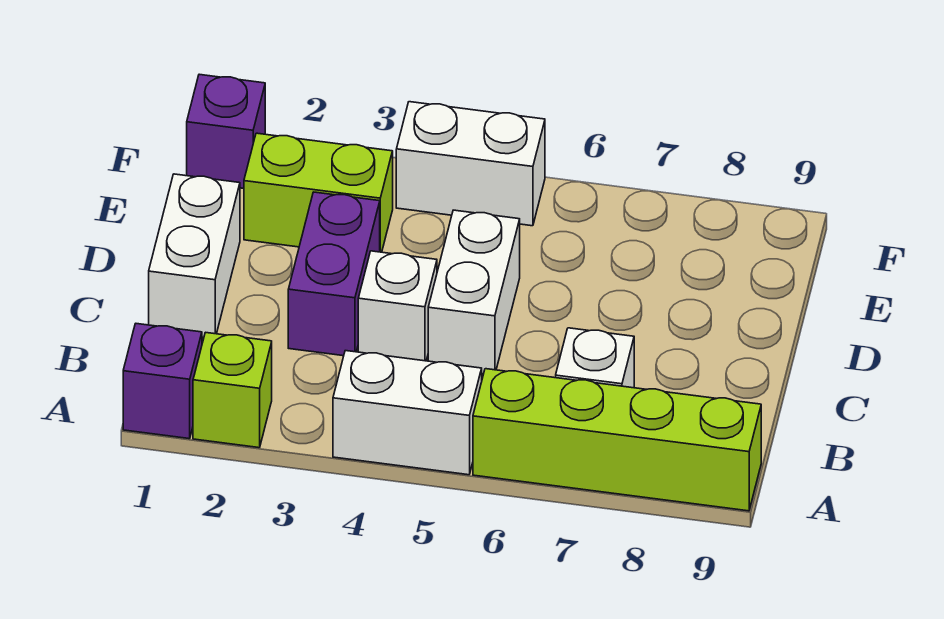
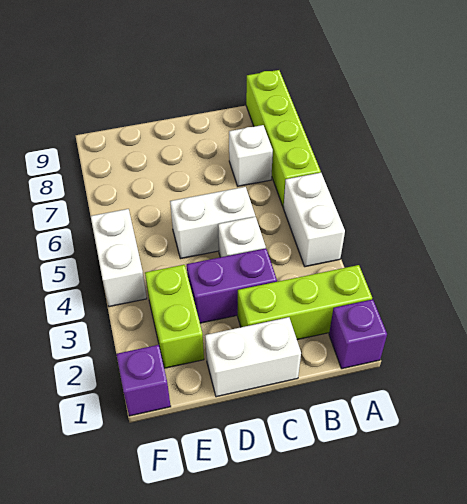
lime 1x1 brick [193,332,272,448] -> lime 1x3 brick [238,265,372,340]

